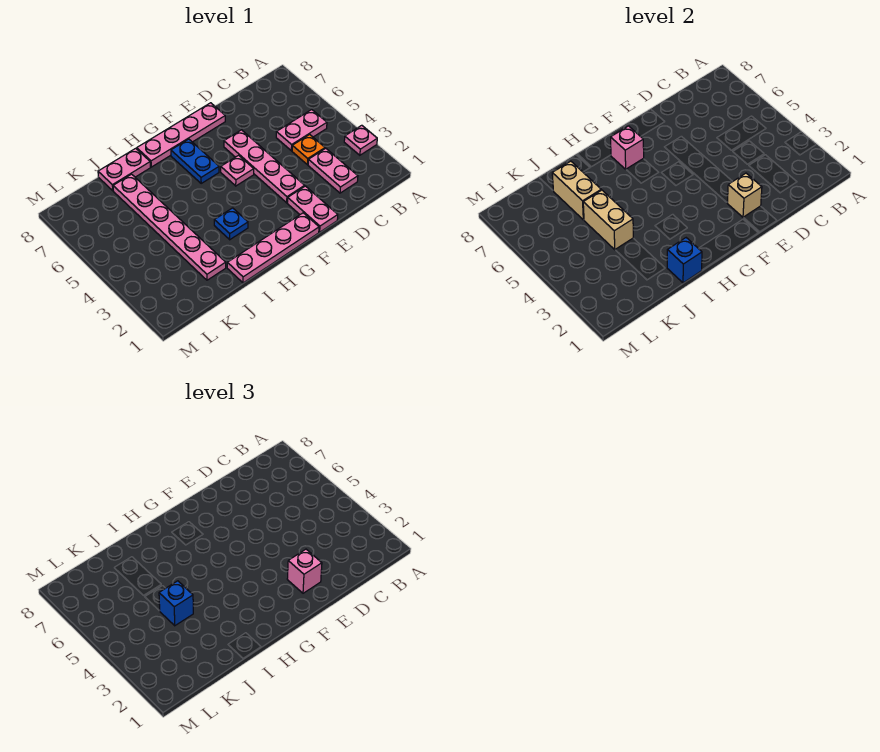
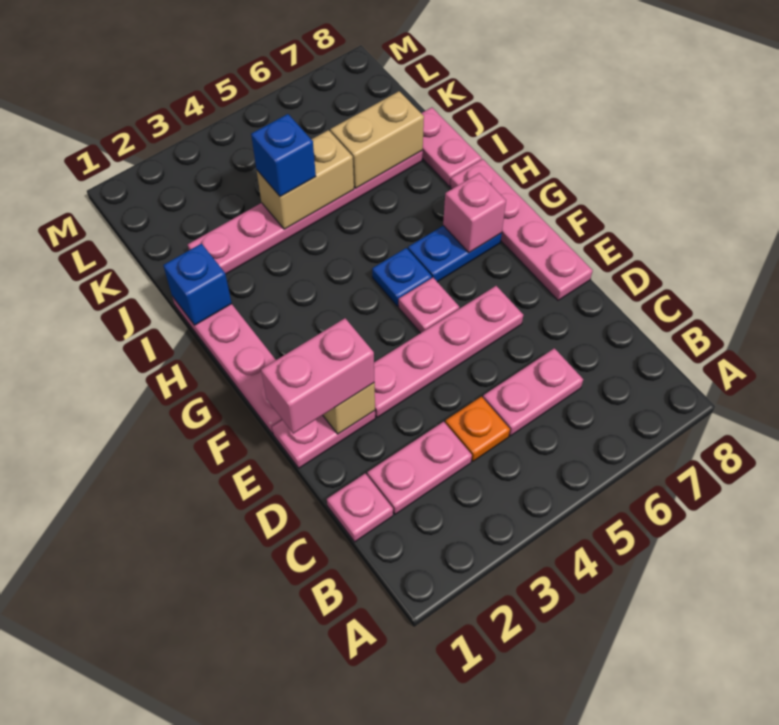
pink 1x1 plate [344,125,377,155] -> pink 1x1 plate moved to [327,474,393,542]
pink 1x2 plate [276,110,327,151] -> pink 1x2 plate turned to [483,348,583,436]
pink 1x1 brick [287,549,322,593] -> pink 1x2 brick [261,318,374,434]
blue 1x1 plate [214,208,248,240] -> blue 1x1 plate moved to [372,248,432,306]

